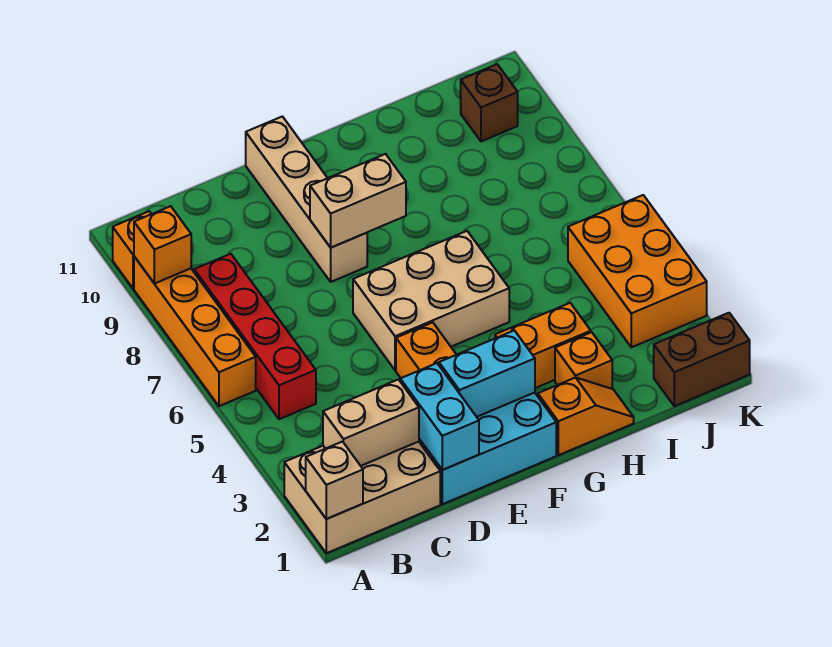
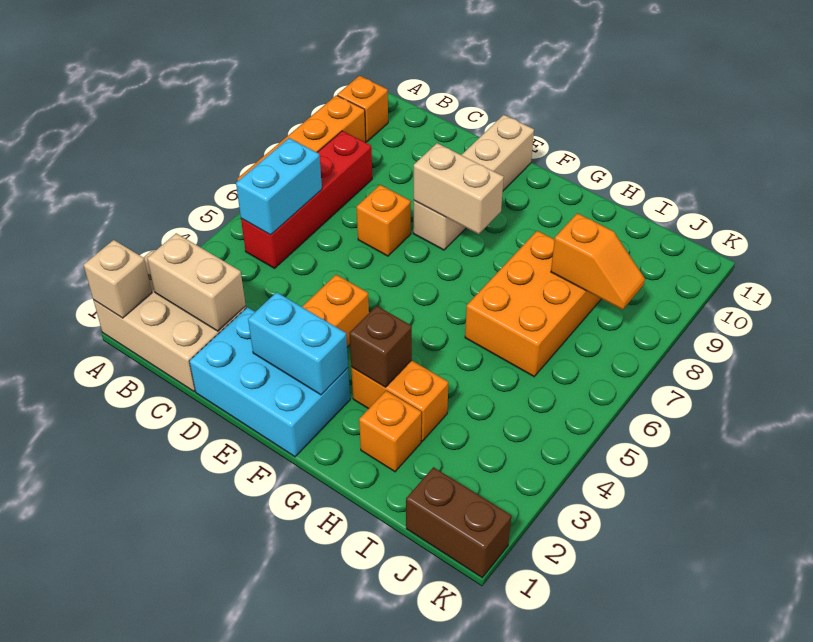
orange 1x1 brick [134,206,191,284] -> orange 1x1 brick moved to [356,185,411,256]
cyan 1x2 brick [400,363,479,470] -> cyan 1x2 brick moved to [236,138,322,235]
tan 2x3 brick [353,231,509,370] -> none
orange 1x2 slope [538,377,634,455] -> orange 1x2 slope moved to [551,213,645,310]
orange 2x3 brick [568,195,707,347] -> orange 2x3 brick moved to [465,231,601,377]
brown 1x1 brick [461,64,518,141] -> brown 1x1 brick moved to [349,306,412,387]

